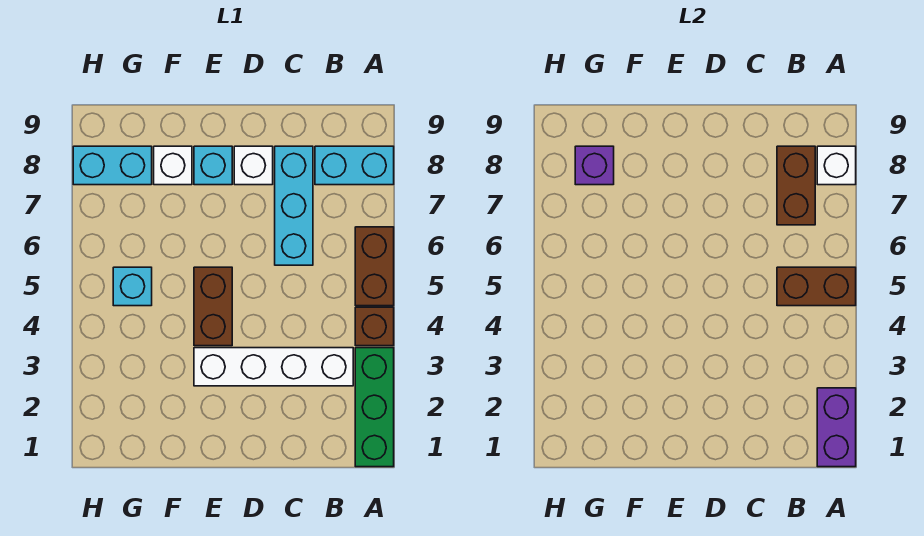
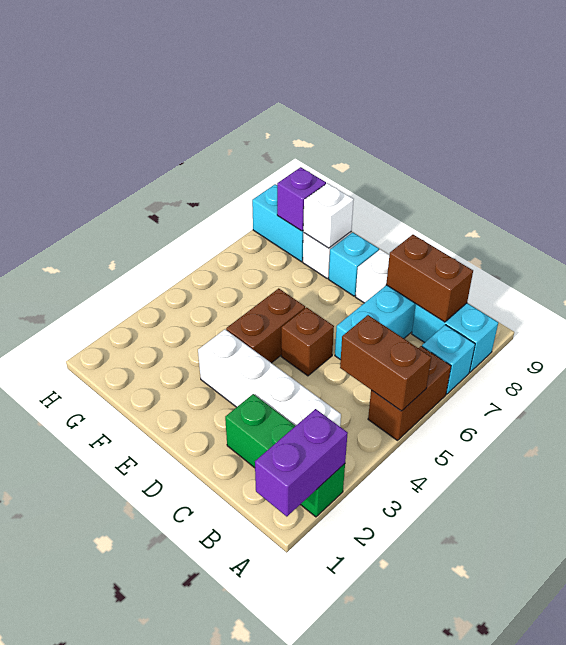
green 1x3 brick [355,348,394,467] -> green 1x3 brick turned to [225,394,345,517]
brown 1x1 brick [355,307,394,346] -> brown 1x1 brick moved to [281,307,334,376]
white 1x1 brick [817,146,856,185] -> white 1x1 brick moved to [303,183,354,248]
brown 1x2 brick [777,146,815,225] -> brown 1x2 brick turned to [386,235,473,322]
cyan 1x1 brick [113,267,152,306] -> cyan 1x1 brick moved to [422,325,475,394]

